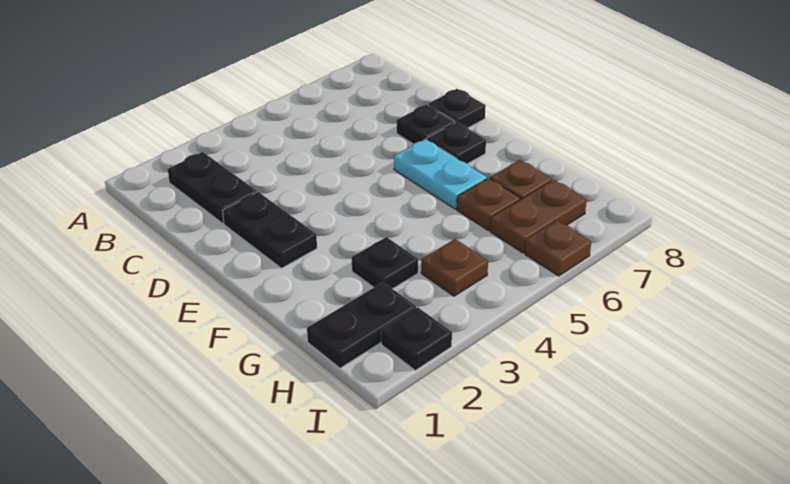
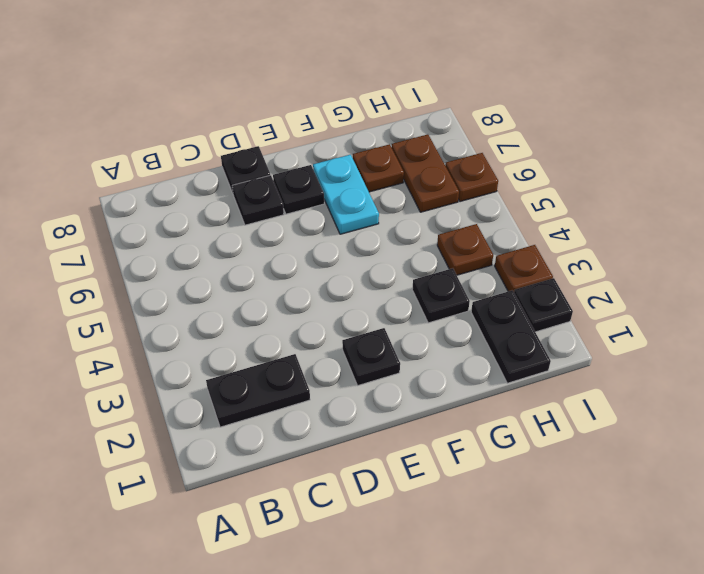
black 1x2 plate [223,192,317,268] -> black 1x1 plate [342,328,400,385]
cyan 1x2 plate [394,139,487,209] -> cyan 1x2 plate turned to [313,155,379,234]
brown 1x1 plate [457,178,520,230] -> brown 1x1 plate moved to [495,245,553,292]

